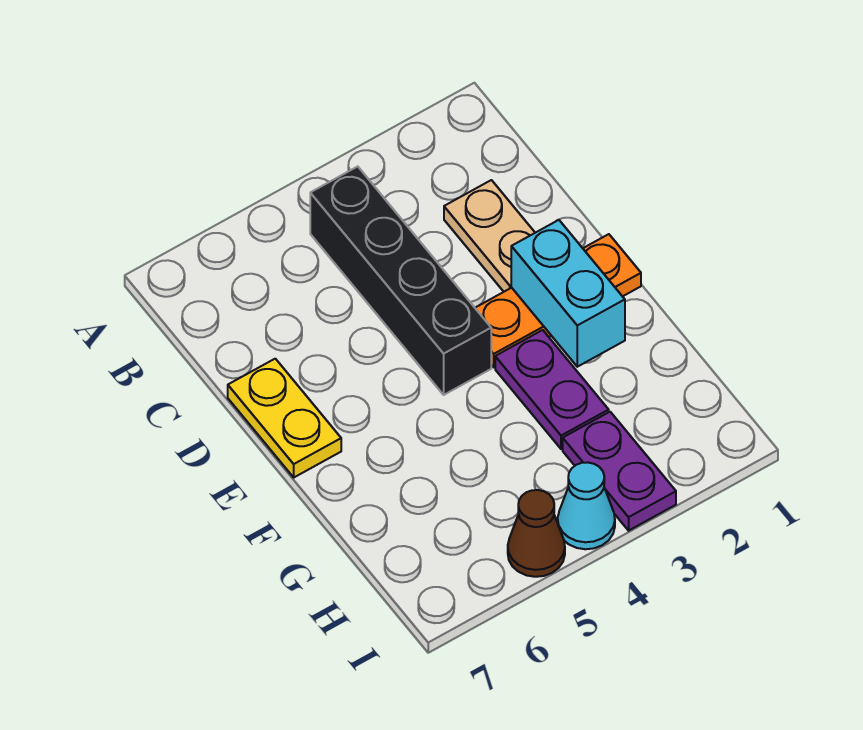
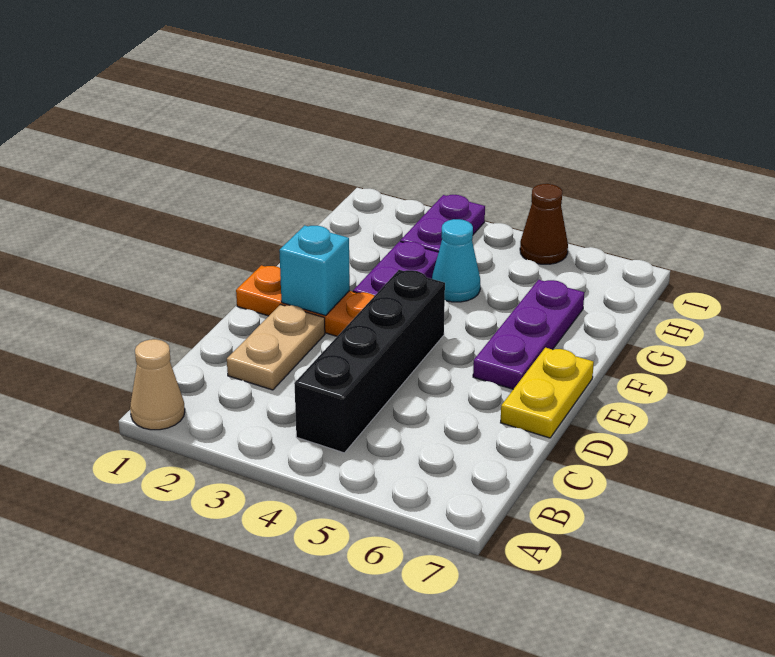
none -> tan 1x1 cone [130,339,185,430]
cyan 1x2 brick [511,220,625,367] -> cyan 1x1 brick [279,225,350,316]
none -> purple 1x3 plate [473,280,584,389]
cyan 1x1 cone [558,462,615,549] -> cyan 1x1 cone moved to [432,219,480,302]

